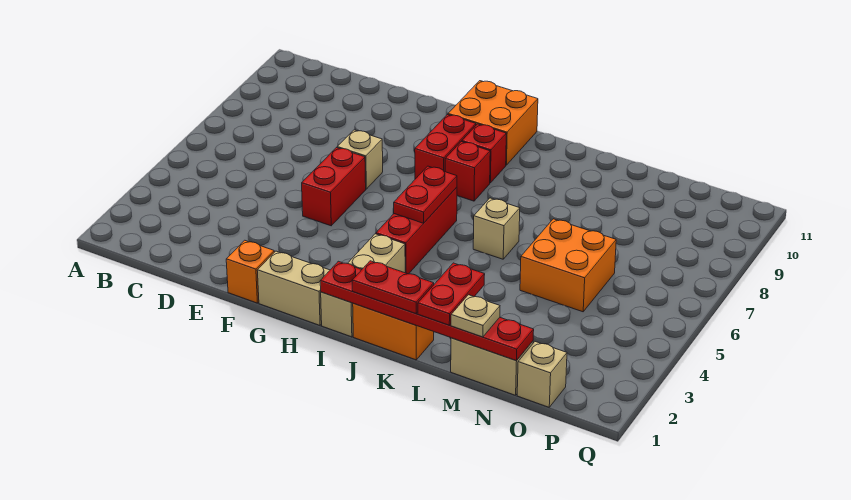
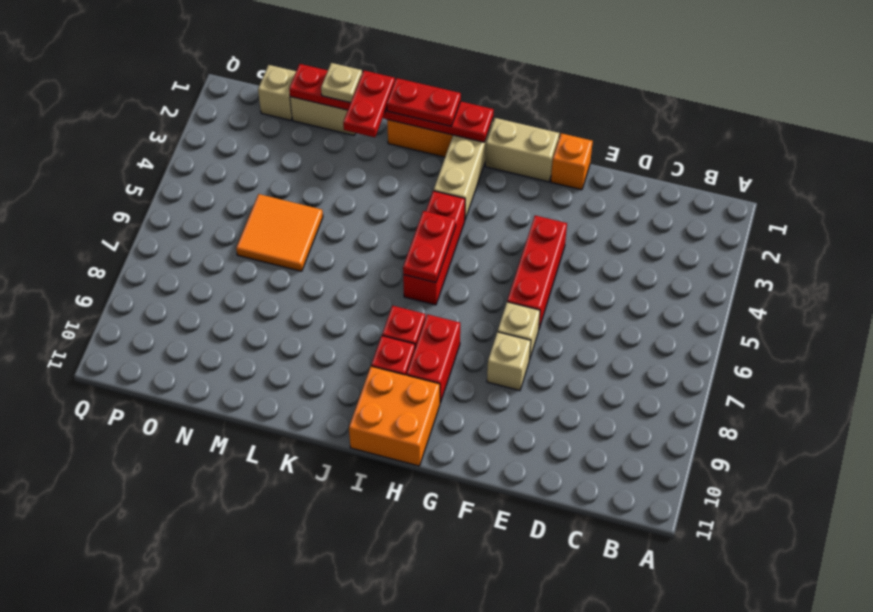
red 1x2 brick [302,148,366,226] -> red 1x3 brick [507,216,567,328]
tan 1x1 brick [473,198,520,259] -> tan 1x1 brick moved to [487,332,531,391]
orange 2x2 brick [520,219,616,312] -> orange 2x2 tile [236,194,323,271]

